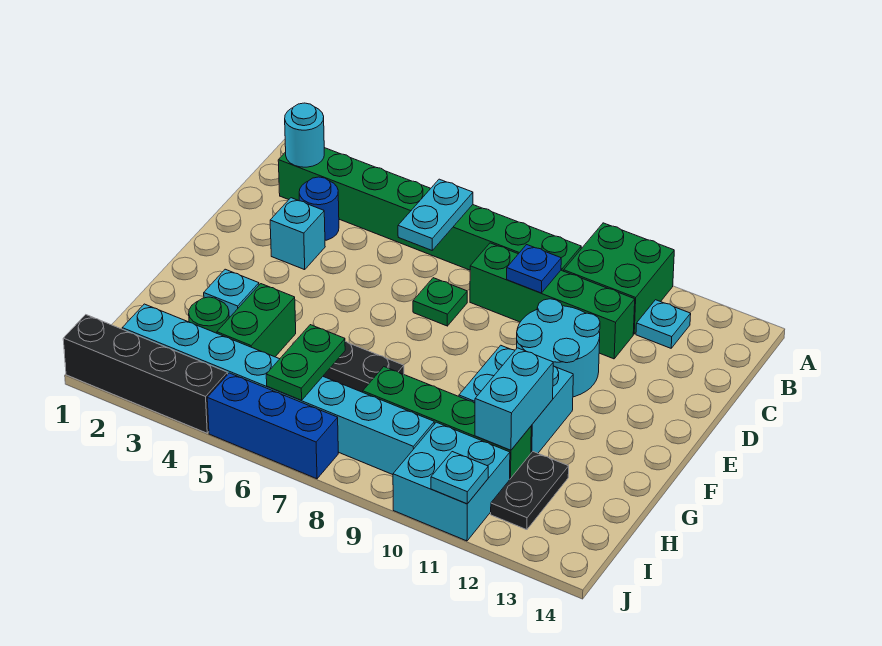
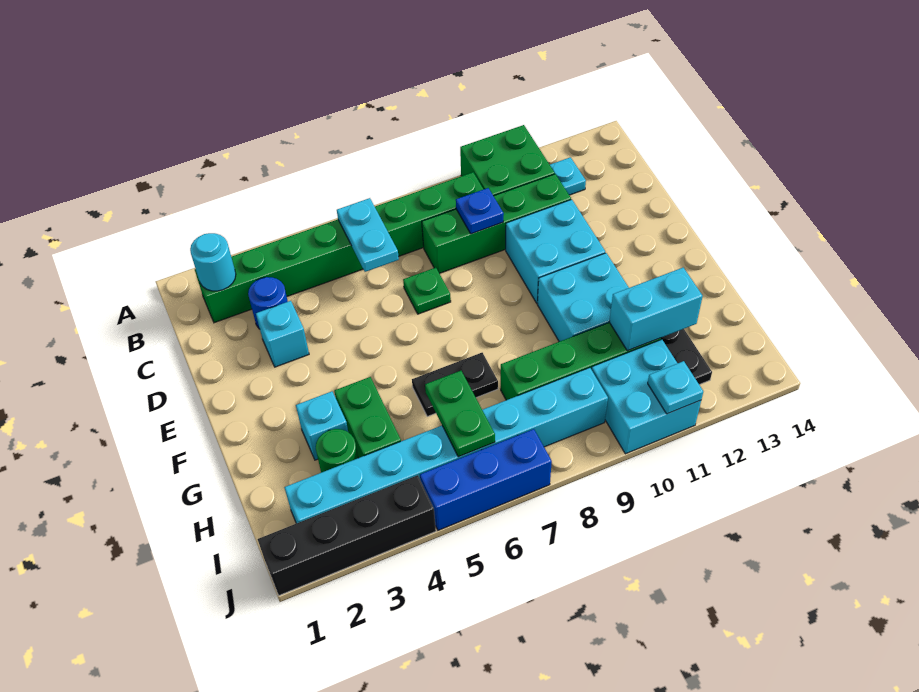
cyan 2x2 round brick [517,299,600,397] -> cyan 2x2 brick [506,200,605,303]
cyan 1x2 brick [475,348,553,450] -> cyan 1x2 brick turned to [609,268,703,351]

